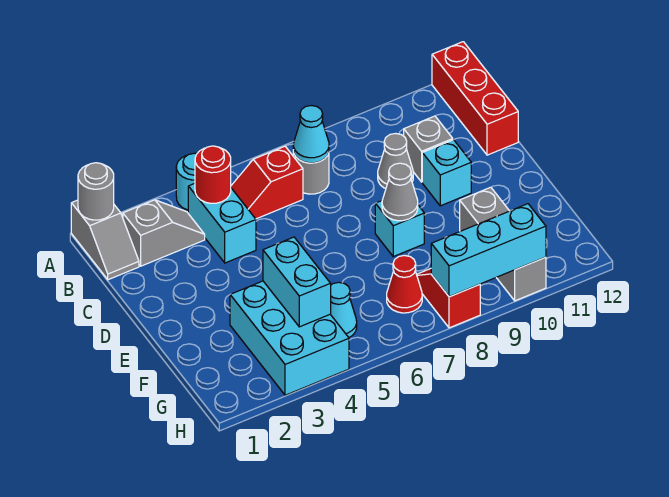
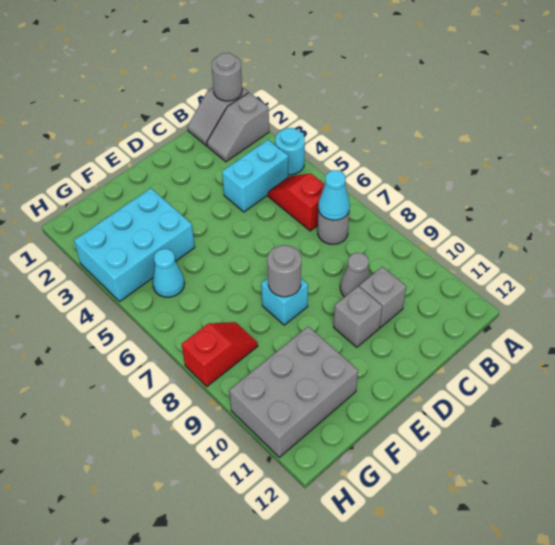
red 1x3 brick [432,42,518,155] -> none
grey 1x2 slope [123,200,205,266] -> grey 1x2 slope turned to [207,92,269,162]
red 1x1 round brick [195,146,231,203] -> none
cyan 1x1 brick [422,140,471,206] -> grey 1x1 brick [334,286,382,347]
grey 1x1 cone [382,163,418,221] -> grey 1x1 round brick [267,245,301,297]
cyan 1x2 brick [263,237,331,327] -> none
grey 1x3 brick [460,187,546,301] -> grey 2x3 brick [229,326,358,457]
red 1x1 cone [387,255,422,313] -> none
cyan 1x3 brick [431,204,546,297] -> none

